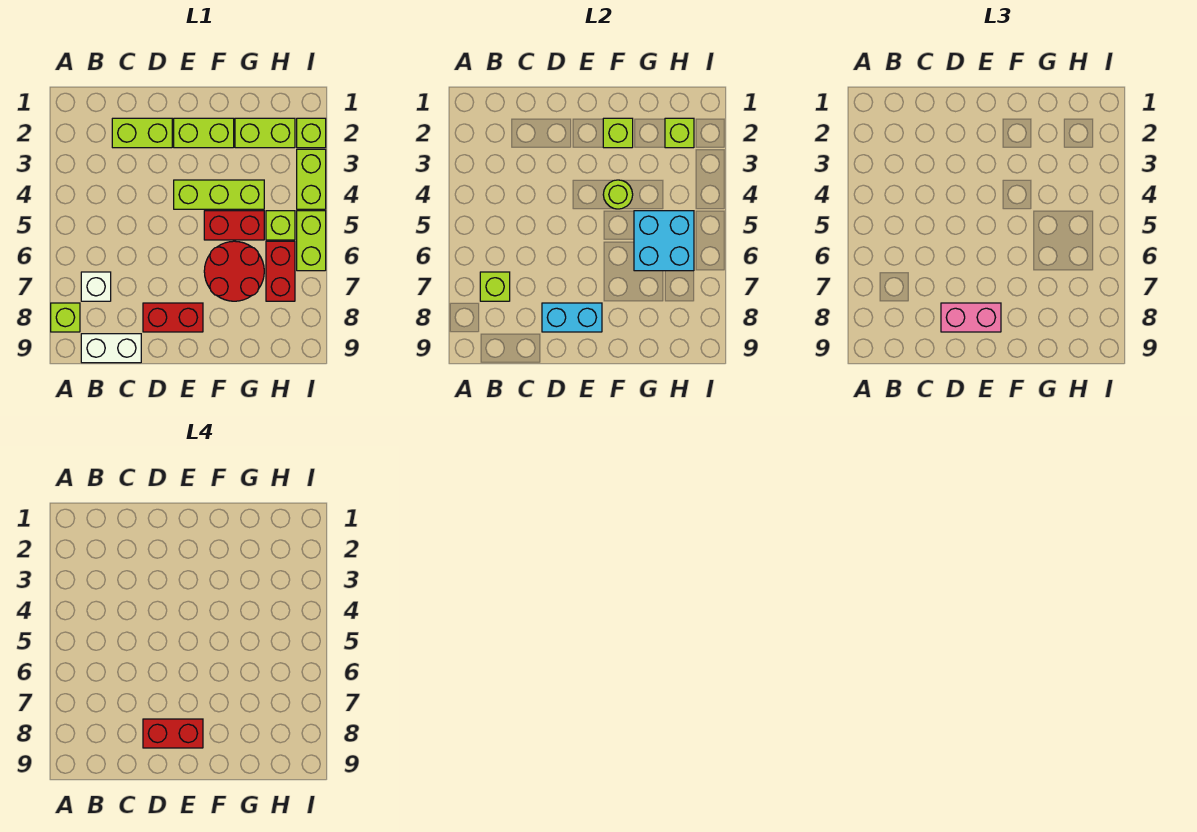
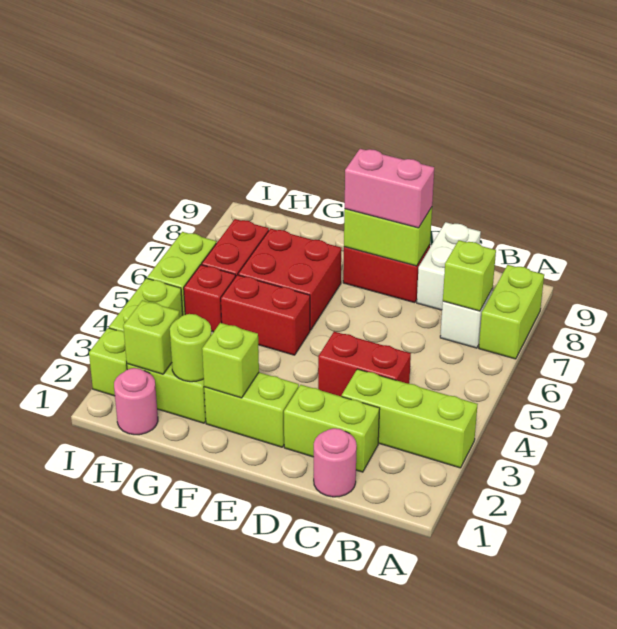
lime 1x1 brick [51,303,80,332] -> lime 1x2 brick [479,265,544,359]
white 1x2 brick [81,334,141,363] -> white 1x2 brick turned to [417,222,481,310]
none -> pink 1x1 round brick [314,428,357,497]
cyan 1x2 brick [542,303,602,332] -> lime 1x2 brick [344,207,432,266]
red 1x2 brick [143,719,203,748] -> red 1x2 brick moved to [318,332,411,396]
lime 1x3 brick [174,180,264,209] -> lime 1x3 brick moved to [342,369,478,468]
lime 1x1 round brick [603,180,633,209] -> lime 1x1 round brick moved to [170,314,211,382]
red 2x2 round brick [204,241,264,301] -> red 2x2 brick [238,229,341,330]
cyan 2x2 brick [634,211,694,271] -> none
none -> pink 1x1 round brick [114,368,158,435]
lime 1x1 brick [266,211,295,240] -> red 1x1 brick [184,265,236,332]

